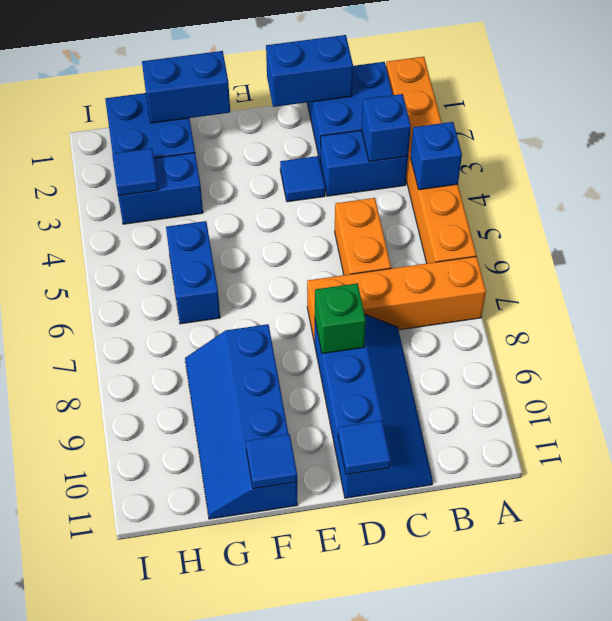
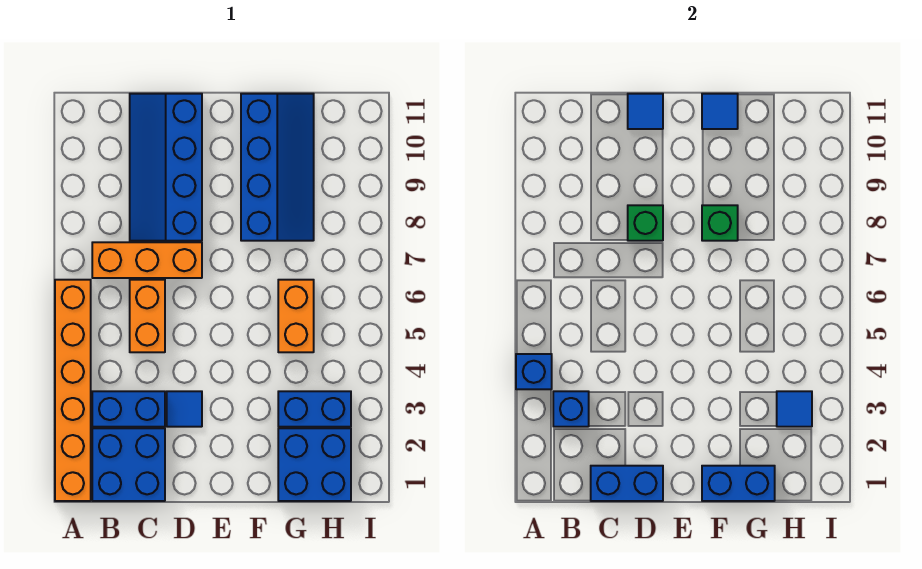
orange 1x4 brick [307,256,486,341] -> orange 1x3 brick [92,242,202,278]
none -> green 1x1 brick [702,205,738,241]
blue 1x2 brick [166,221,220,324] -> orange 1x2 brick [278,280,314,352]

